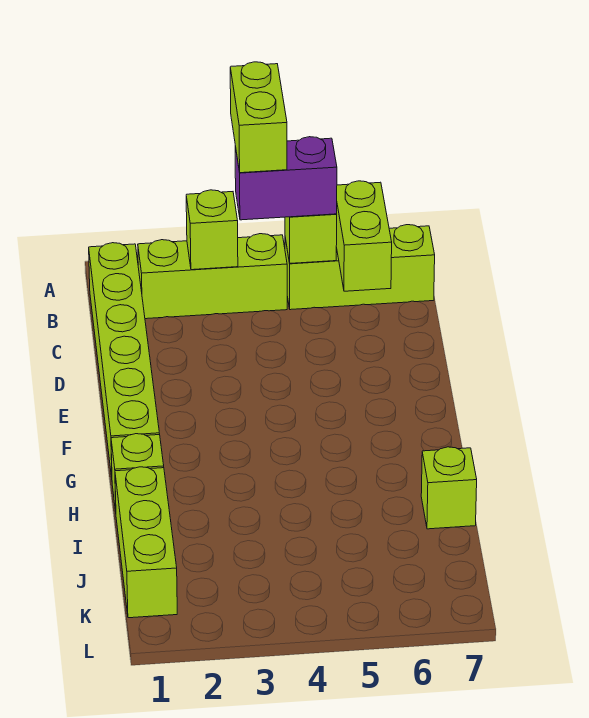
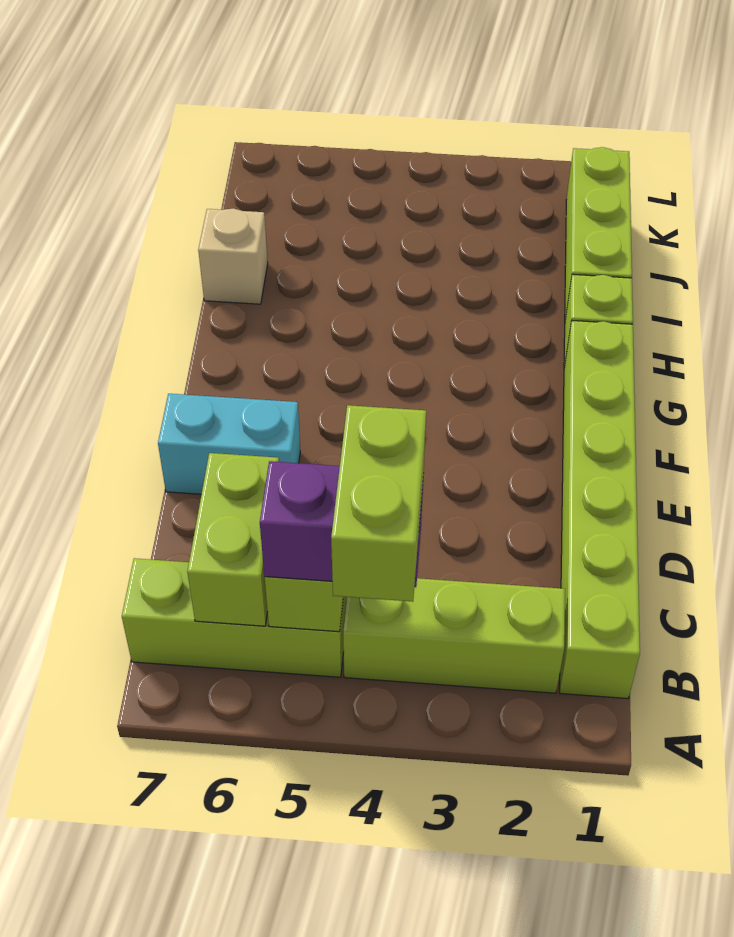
lime 1x1 brick [186,190,238,270] -> none
none -> cyan 1x2 brick [158,394,300,494]
lime 1x1 brick [421,447,477,529] -> tan 1x1 brick [198,208,268,304]

